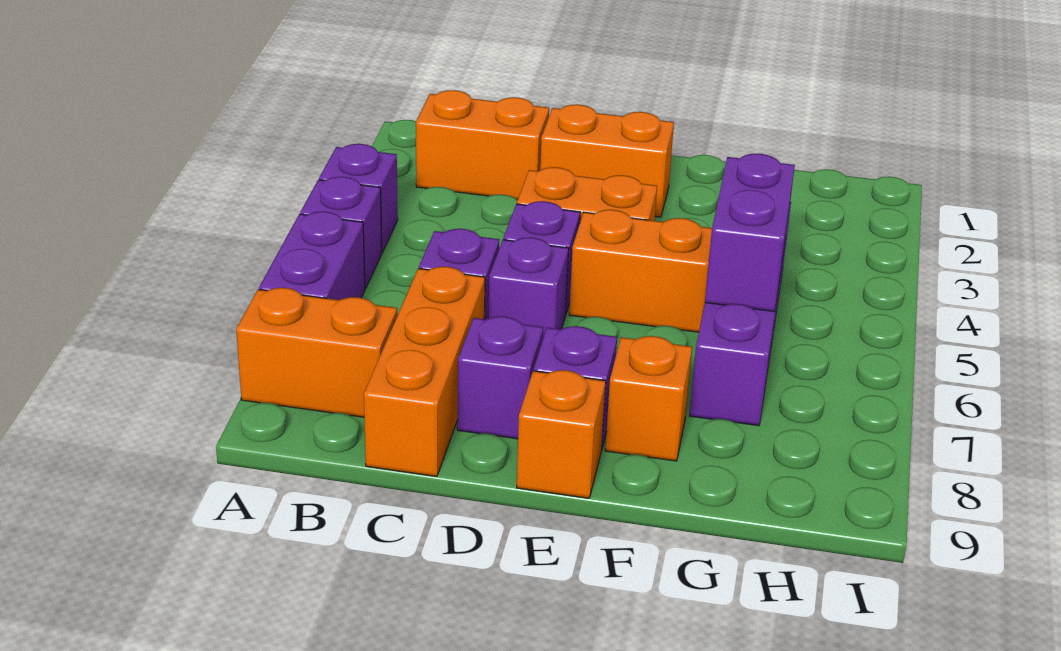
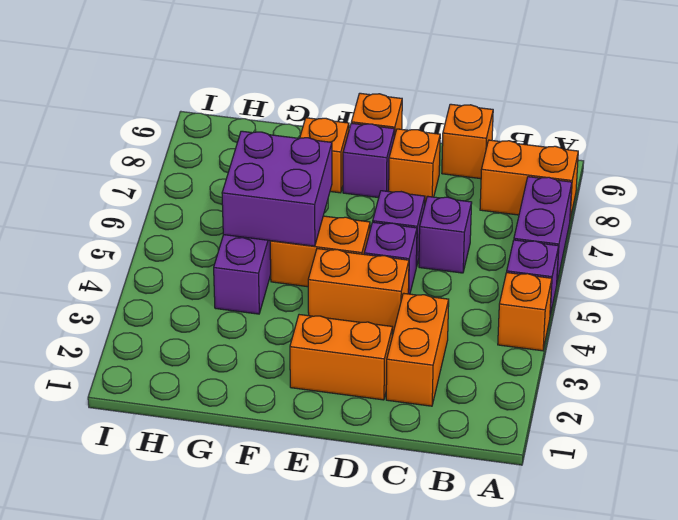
purple 1x1 brick [319,144,398,253] -> orange 1x1 brick [498,273,552,351]
orange 1x2 brick [416,90,549,200] -> orange 1x2 brick turned to [386,293,449,406]
orange 1x3 brick [364,266,485,476] -> orange 1x1 brick [442,104,493,179]
purple 1x1 brick [457,316,543,439] -> orange 1x1 brick [389,129,440,203]
purple 1x2 brick [705,154,795,312] -> purple 2x2 brick [222,131,332,246]

